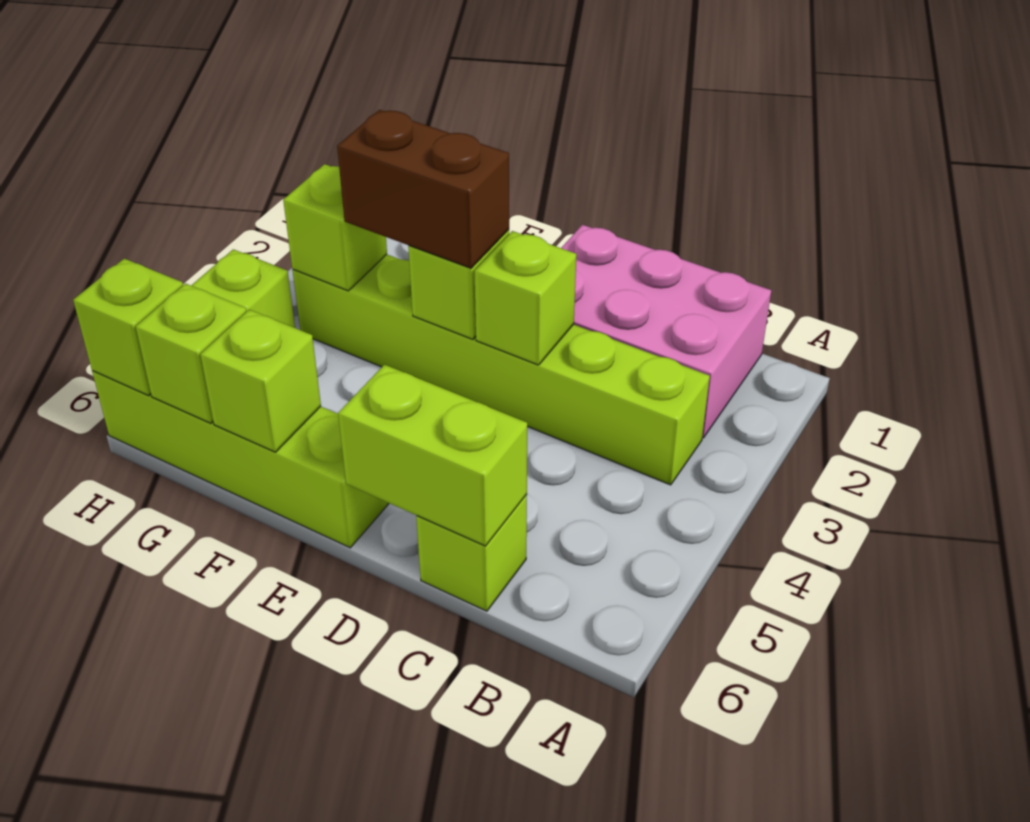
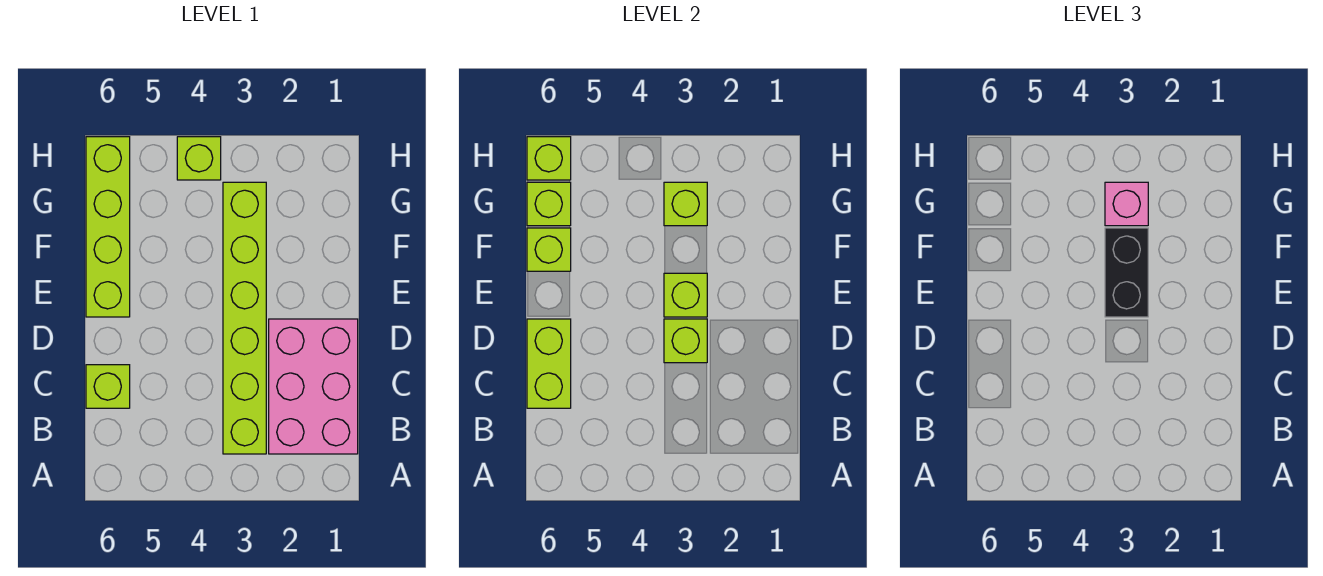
brown 1x2 brick [337,110,509,268] -> black 1x2 brick [1105,228,1148,317]
none -> pink 1x1 brick [1105,182,1148,226]

